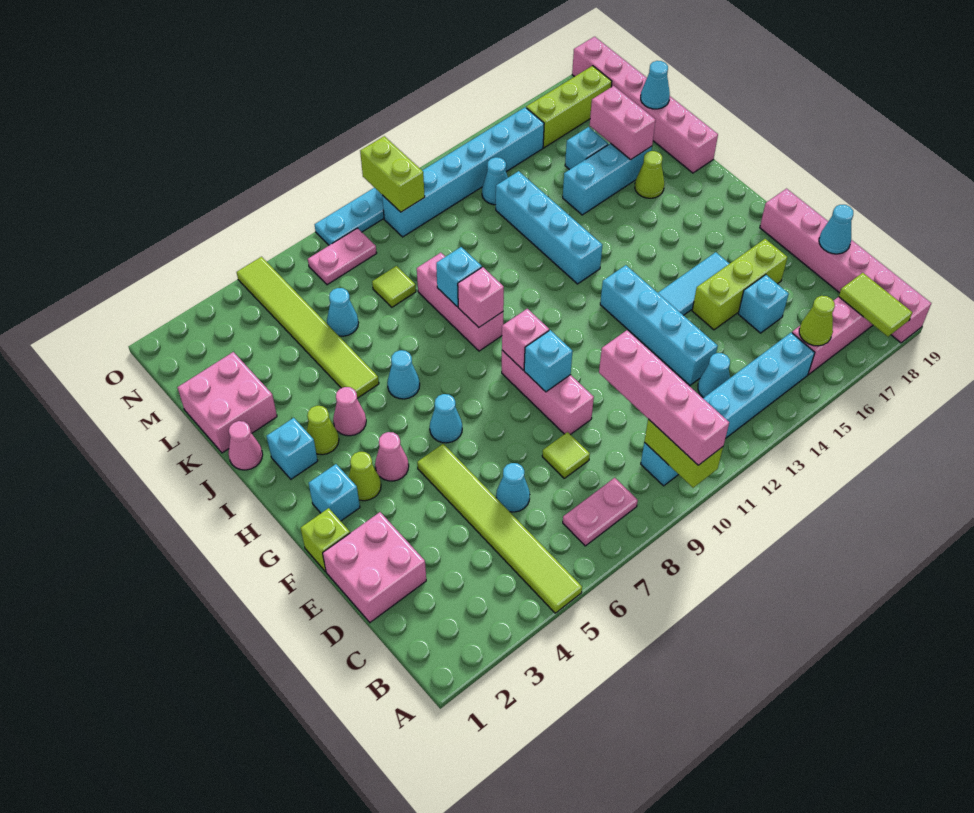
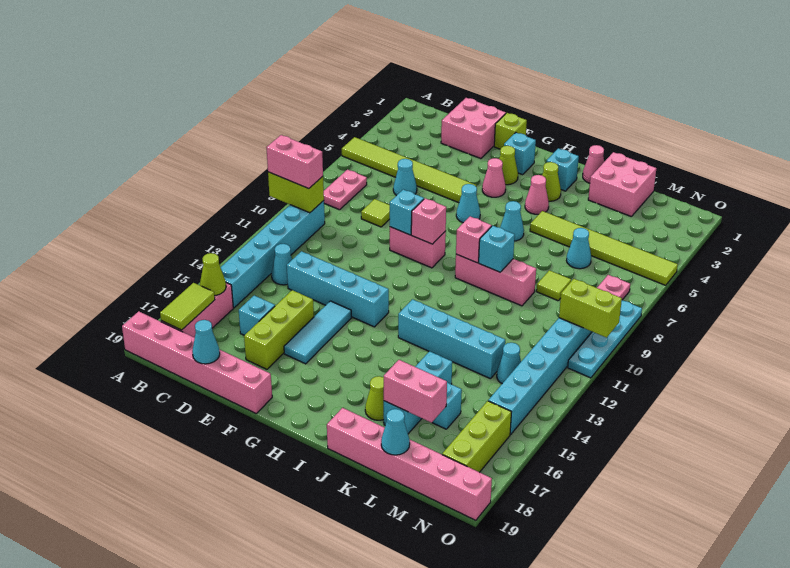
pink 1x4 brick [599,330,729,465] -> pink 1x2 brick [266,135,323,189]
lime 1x2 tile [839,273,912,337] -> lime 1x2 tile turned to [160,283,215,330]
pink 1x3 brick [502,350,594,435] -> pink 1x2 brick [390,227,446,268]

